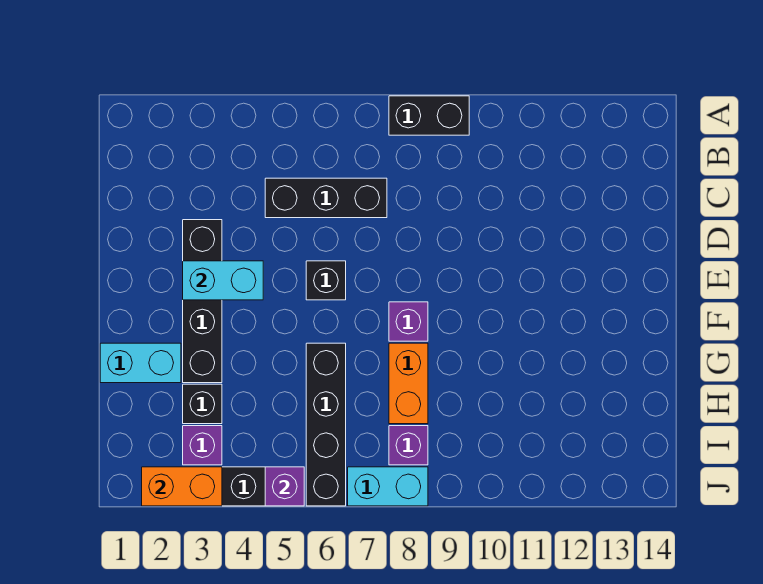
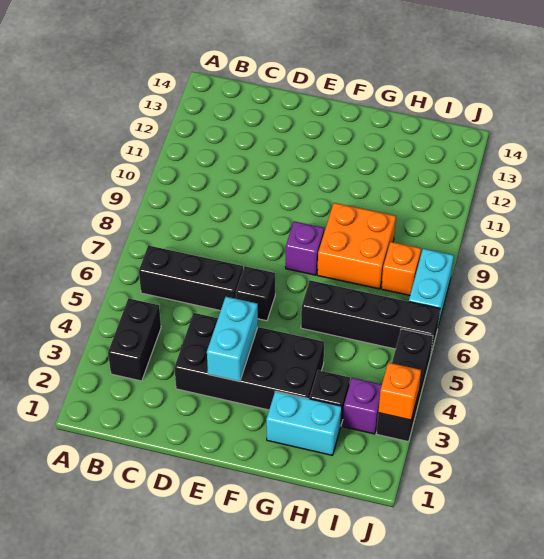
black 1x2 brick [389,96,469,135] -> black 1x2 brick moved to [108,298,161,381]
black 1x3 brick [265,178,387,218] -> black 1x3 brick turned to [139,245,243,311]
black 1x4 brick [183,220,222,383] -> black 2x4 brick [174,313,324,410]
cyan 1x2 brick [100,343,181,383] -> cyan 1x2 brick turned to [266,391,342,455]
orange 1x2 brick [389,343,428,424] -> orange 2x2 brick [317,203,396,289]
purple 1x1 brick [389,426,428,465] -> orange 1x1 brick [381,242,421,295]
orange 1x2 brick [142,467,222,506] -> orange 1x1 brick [378,363,421,420]
purple 1x1 brick [265,467,304,506] -> none

